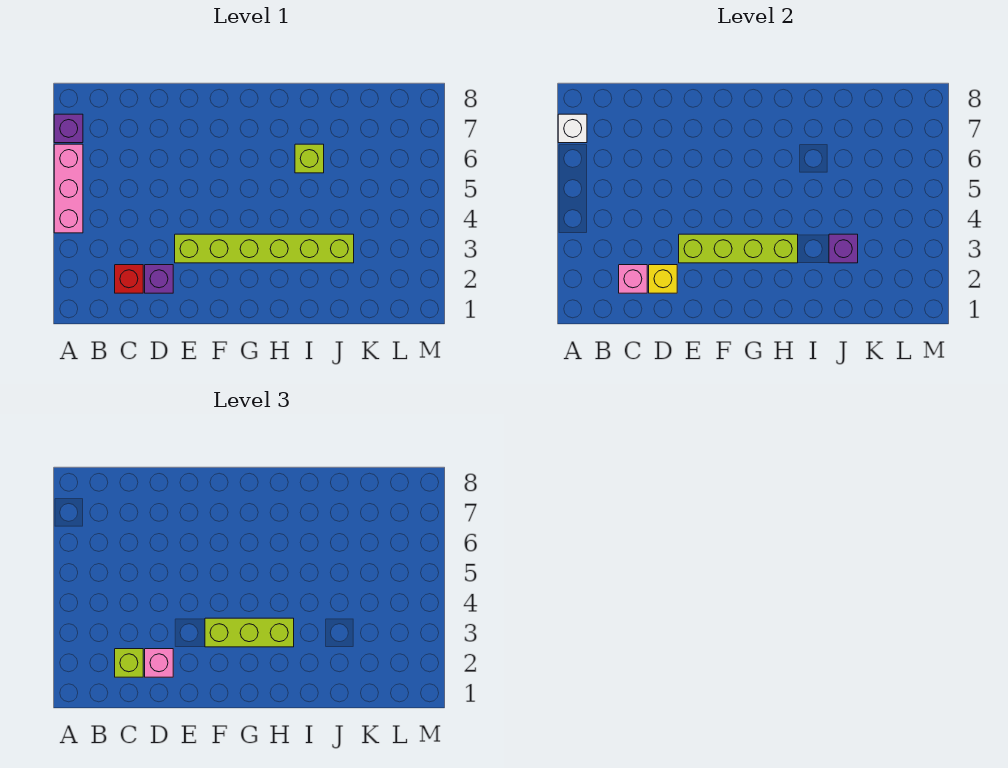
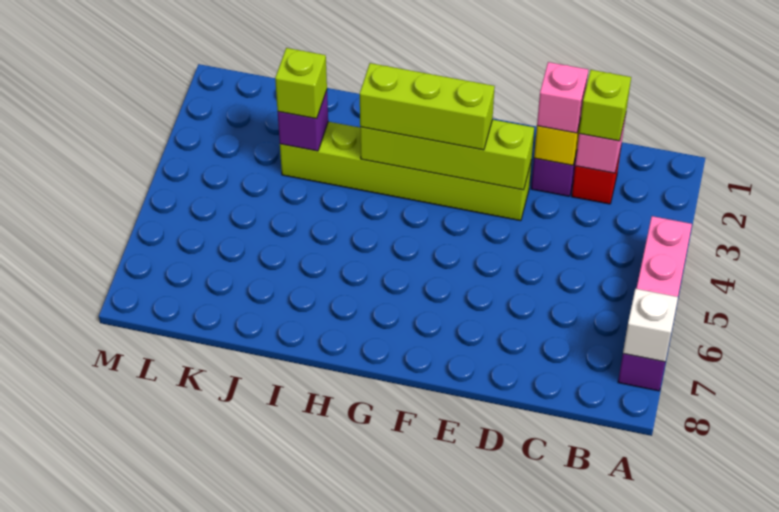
lime 1x1 brick [295,144,324,173] -> lime 1x1 brick moved to [275,48,327,119]

